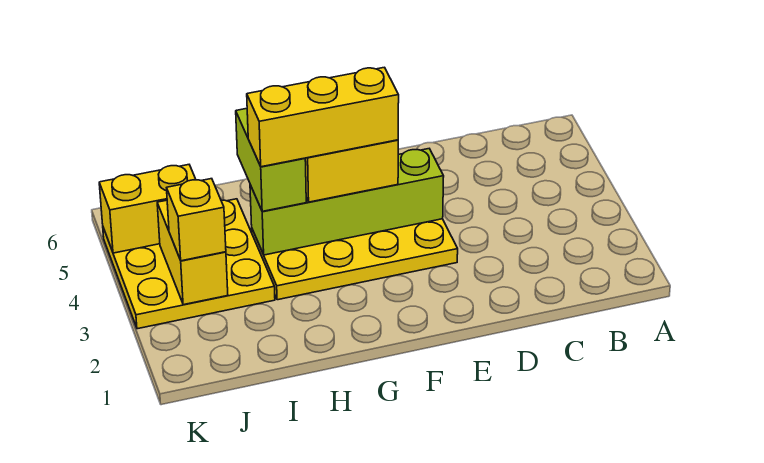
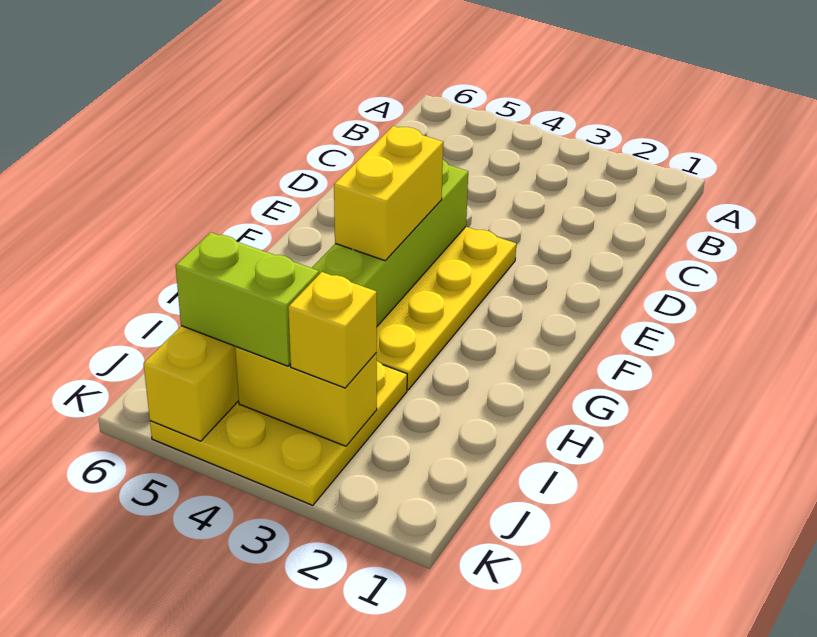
yellow 1x3 brick [247,67,399,167] -> none
lime 1x2 brick [236,109,306,211] -> lime 1x2 brick moved to [176,232,319,366]

